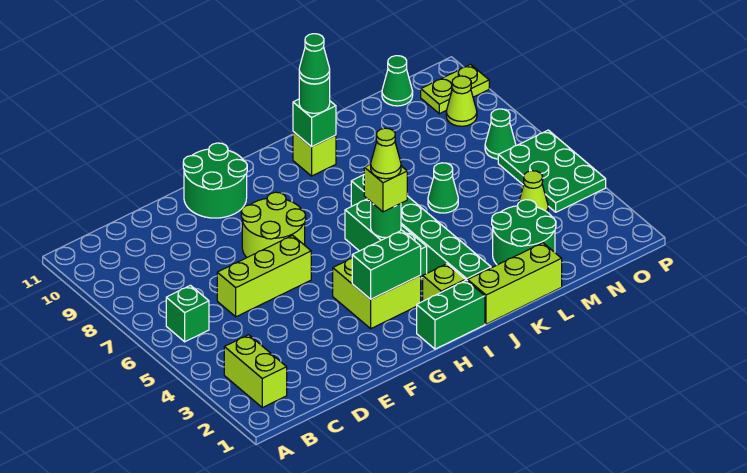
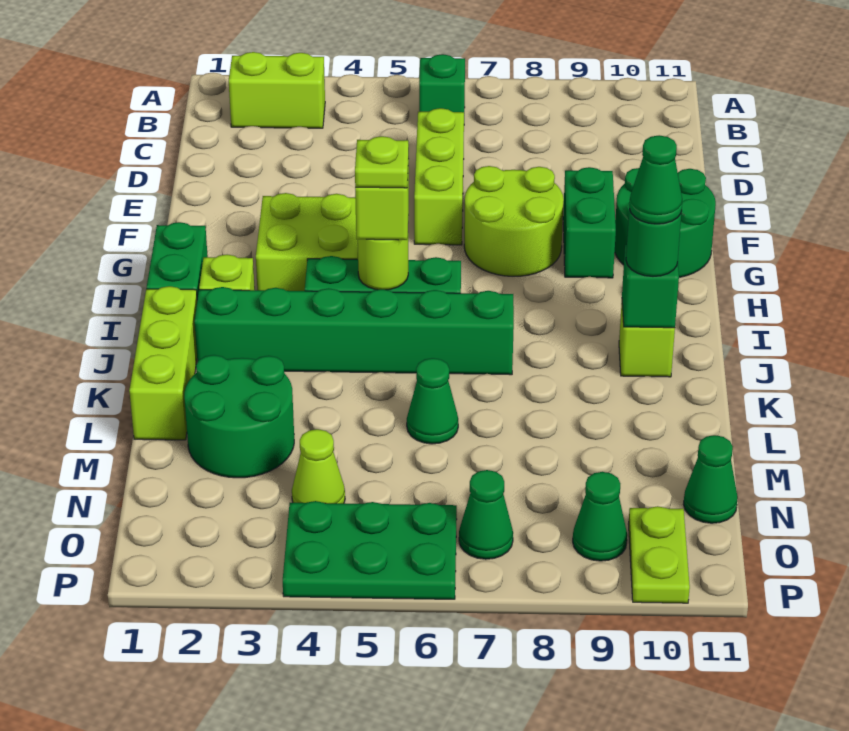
green 1x2 brick [352,230,421,299] -> green 1x2 brick moved to [563,167,616,278]
green 1x1 round brick [371,202,401,238] -> lime 1x1 round brick [358,238,408,290]
lime 1x1 cone [371,128,401,179] -> lime 1x1 plate [355,136,409,188]
lime 1x1 cone [446,76,477,126] -> green 1x1 cone [573,472,627,561]

